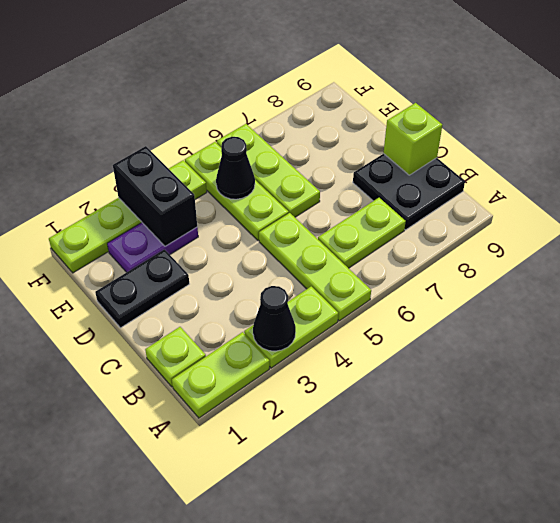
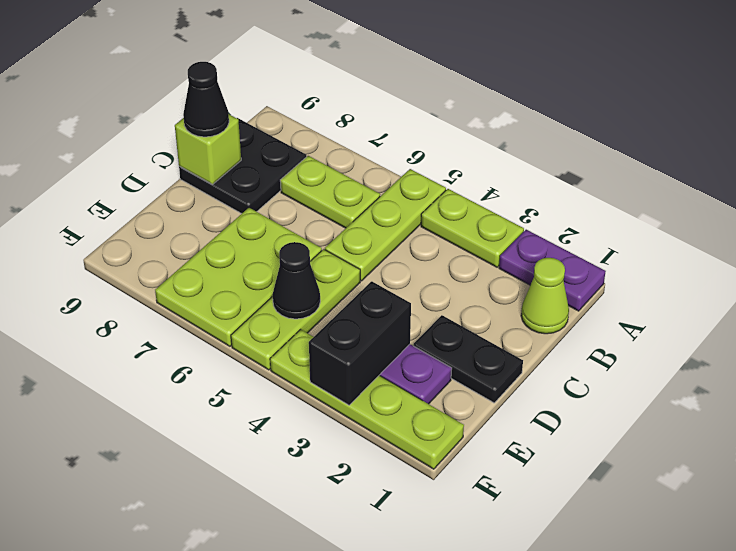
lime 1x2 plate [172,332,269,418] -> purple 1x2 plate [499,230,606,311]
black 1x1 cone [253,286,296,351] -> black 1x1 cone moved to [183,62,229,137]
lime 1x1 plate [145,327,206,387] -> lime 1x1 cone [521,258,569,334]
lime 1x3 plate [217,124,320,217] -> lime 2x3 plate [155,208,322,346]

